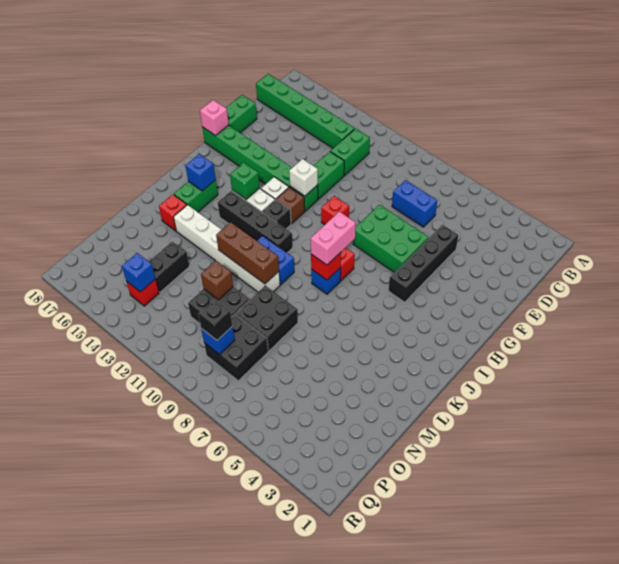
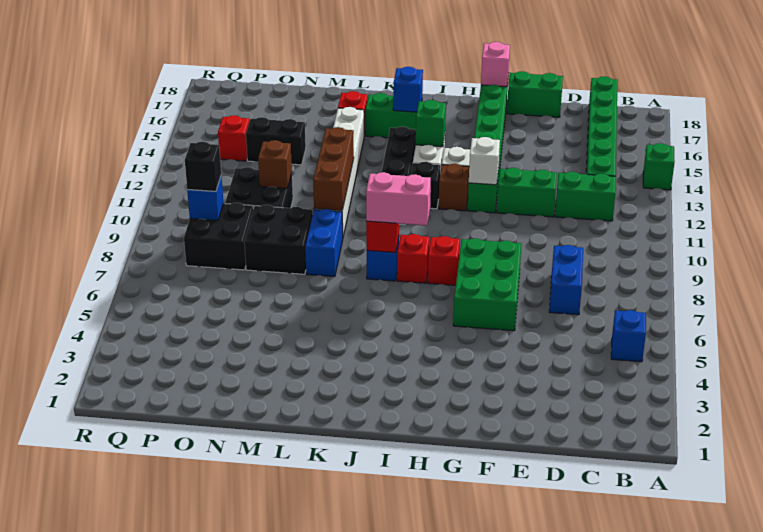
none -> green 1x1 brick [643,143,675,190]
black 1x4 brick [389,225,459,302] -> none
red 1x1 brick [321,196,349,225] -> red 1x1 brick moved to [428,236,460,285]
blue 1x2 brick [257,236,294,285] -> blue 1x2 brick moved to [305,209,343,277]
blue 1x1 brick [122,253,156,292] -> blue 1x1 brick moved to [611,310,646,362]

